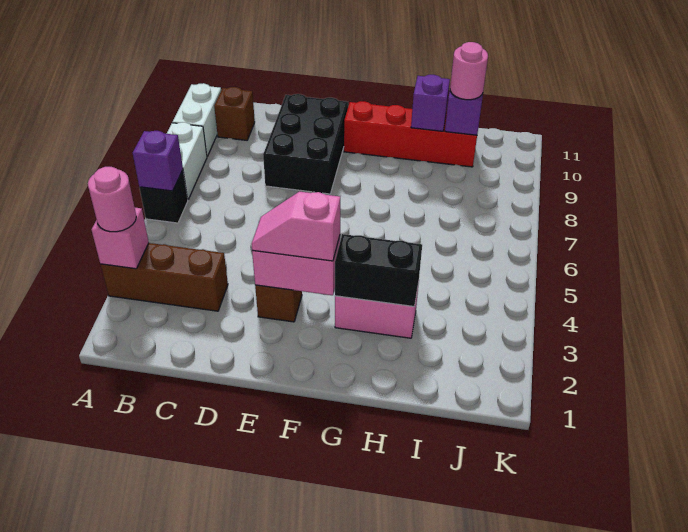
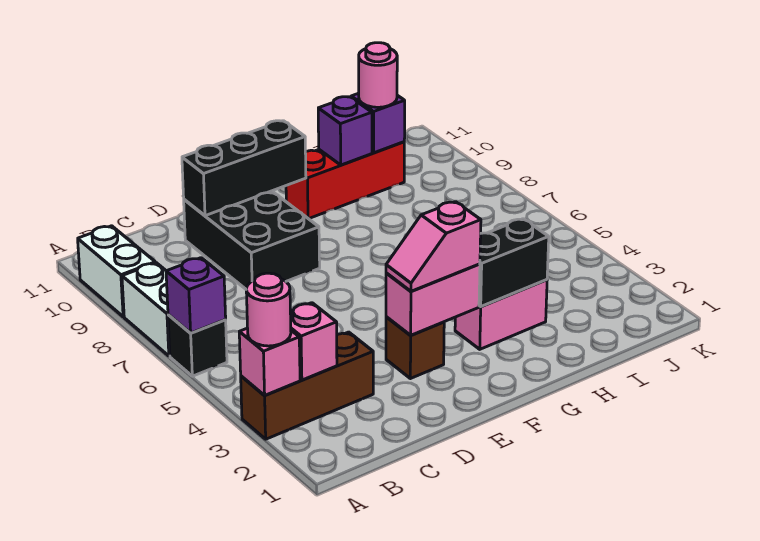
none -> pink 1x1 brick [290,303,337,380]
brown 1x1 brick [214,87,255,140] -> none
none -> black 1x3 brick [182,121,306,216]
red 1x4 brick [344,101,477,167] -> red 1x3 brick [286,142,404,219]

